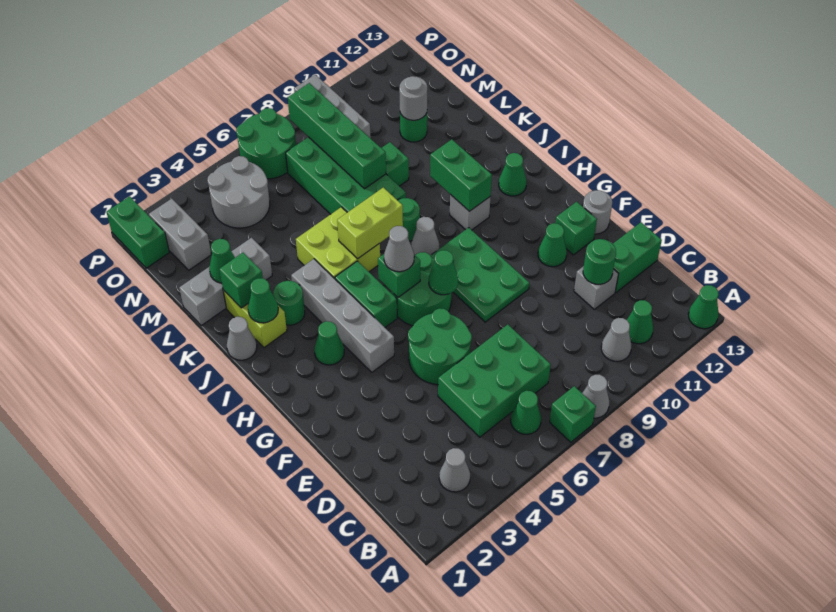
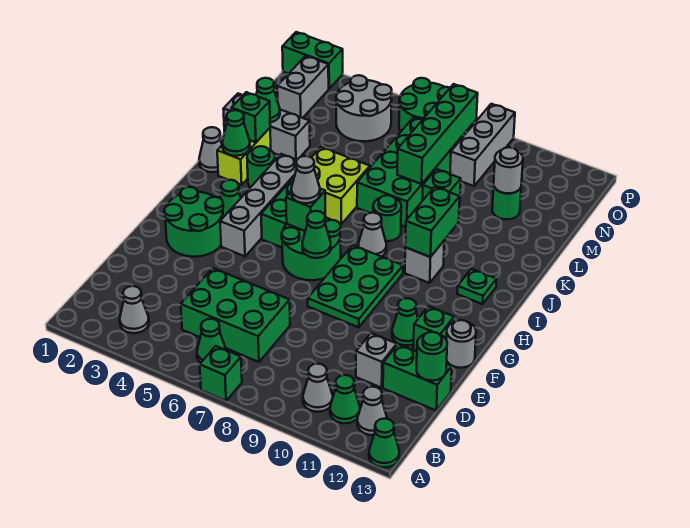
grey 1x1 cone [582,375,609,418] -> grey 1x1 cone moved to [357,387,387,435]
green 1x1 round brick [583,239,616,284] -> green 1x1 round brick moved to [416,332,447,381]
green 2x2 round brick [408,308,472,385] -> green 2x2 round brick moved to [164,187,223,257]
green 1x1 cone [499,153,527,196] -> green 1x1 plate [457,269,497,304]
lime 1x2 brick [337,187,403,259] -> none
green 1x2 brick [106,196,169,268] -> green 1x2 brick turned to [282,32,343,89]

